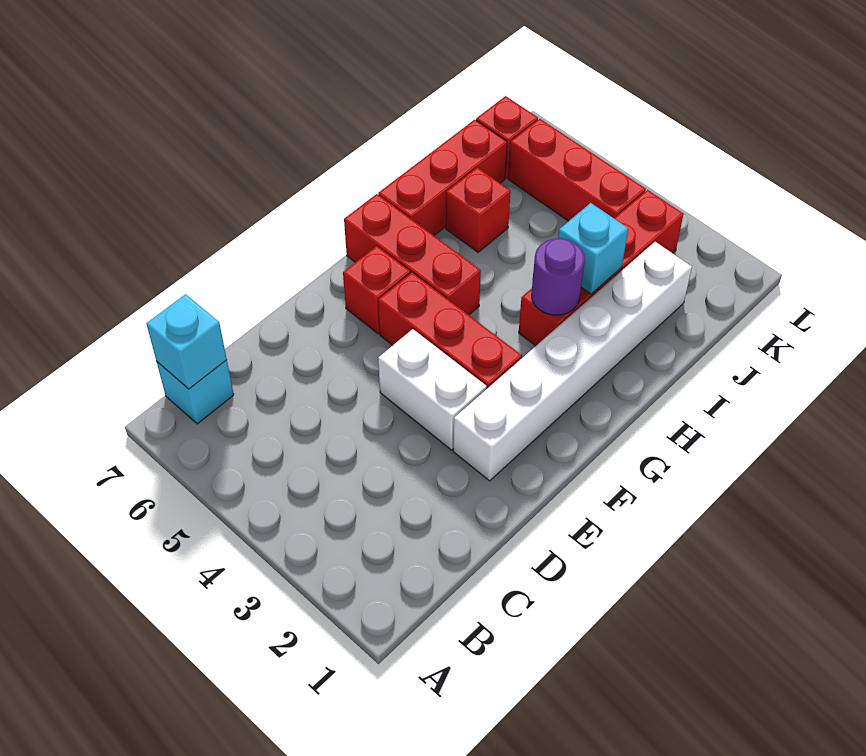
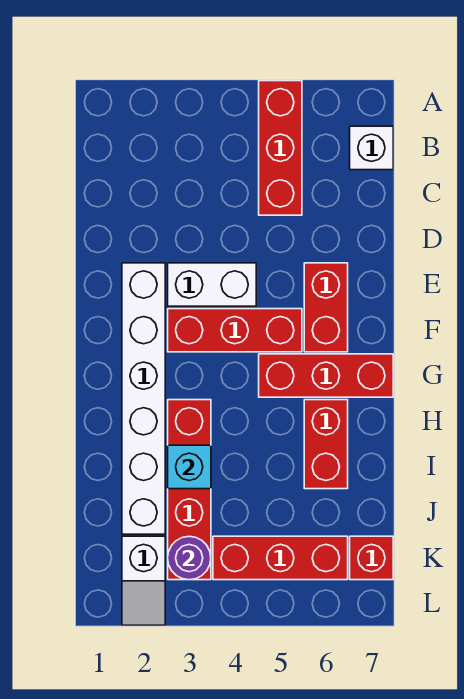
cyan 1x1 brick [157,360,234,424] -> white 1x1 brick [350,126,393,170]
cyan 1x1 brick [146,294,227,389] -> none
red 1x1 brick [343,246,410,334] -> red 1x2 brick [304,263,348,352]
purple 1x1 round brick [532,238,585,315] -> purple 1x1 round brick moved to [168,536,211,580]
red 1x3 brick [378,120,507,236] -> red 1x3 brick moved to [259,81,302,215]
red 1x1 brick [446,168,511,252] -> red 1x2 brick [304,400,348,489]
none -> white 1x2 slope [122,536,165,625]

